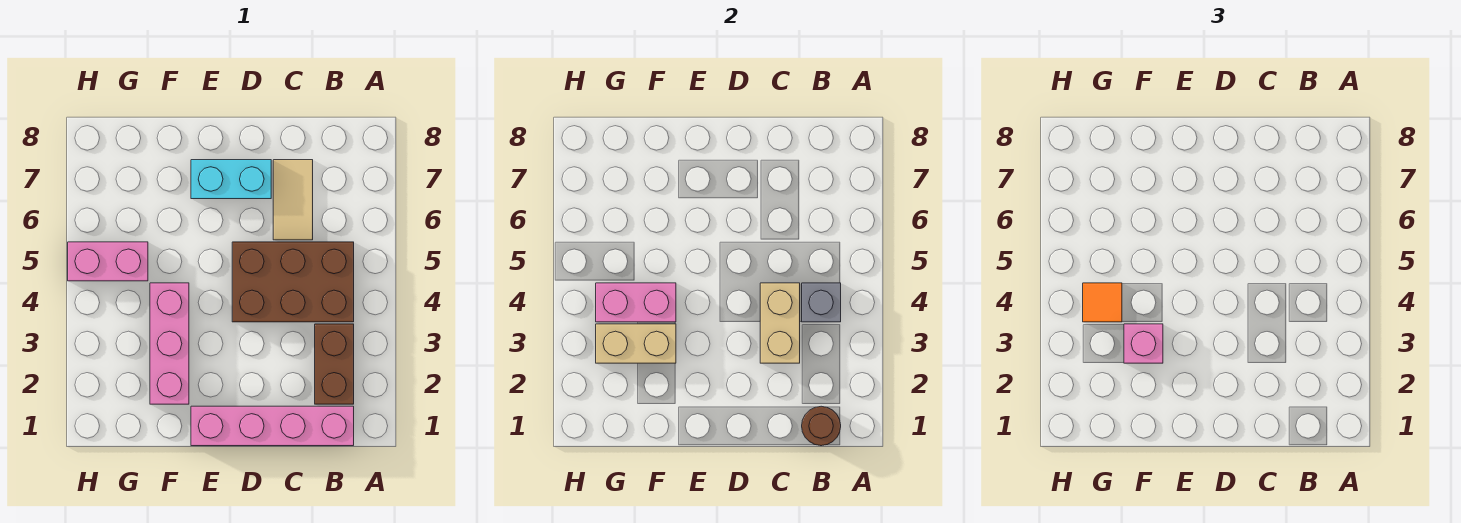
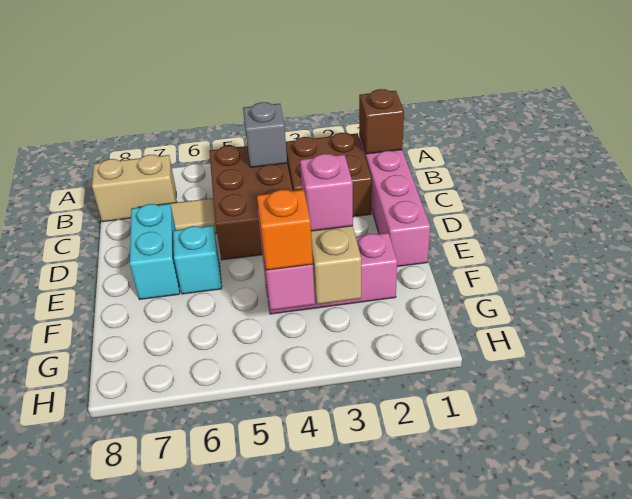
brown 1x1 round brick [802,406,841,446] -> brown 1x1 brick [359,89,404,154]
brown 1x2 brick [315,324,354,404] -> brown 2x2 brick [286,133,372,217]
tan 1x2 brick [760,283,800,363] -> tan 1x2 brick moved to [92,155,177,222]
none -> cyan 1x1 brick [173,226,222,294]
orange 1x1 tile [1083,283,1122,322] -> orange 1x1 brick [257,190,313,270]
pink 1x2 brick [68,242,148,281] -> none

